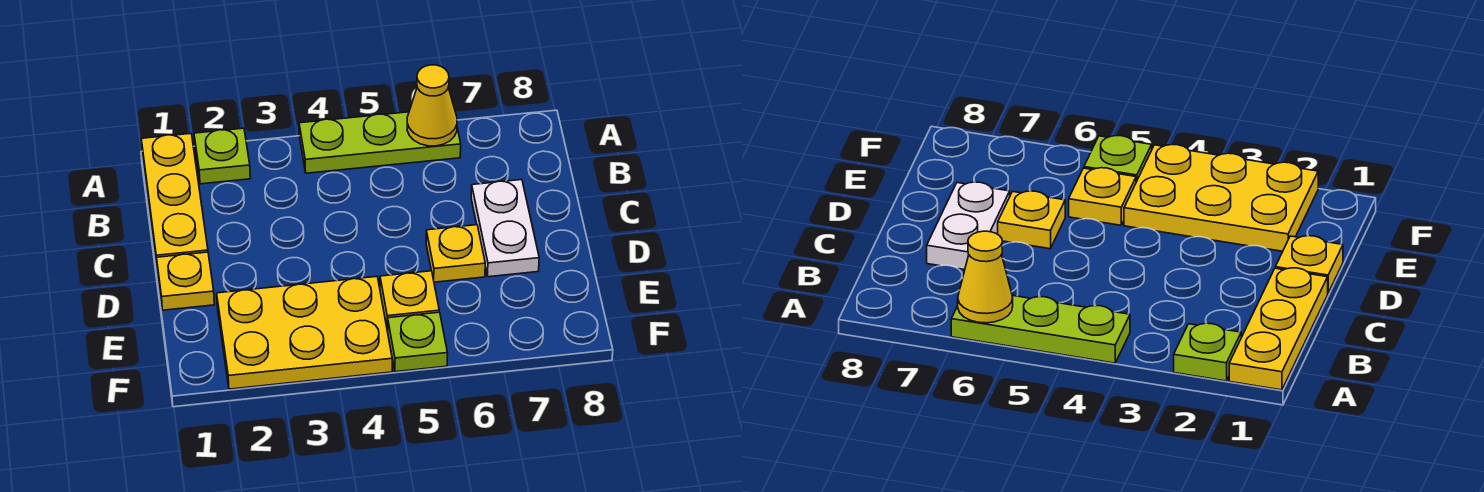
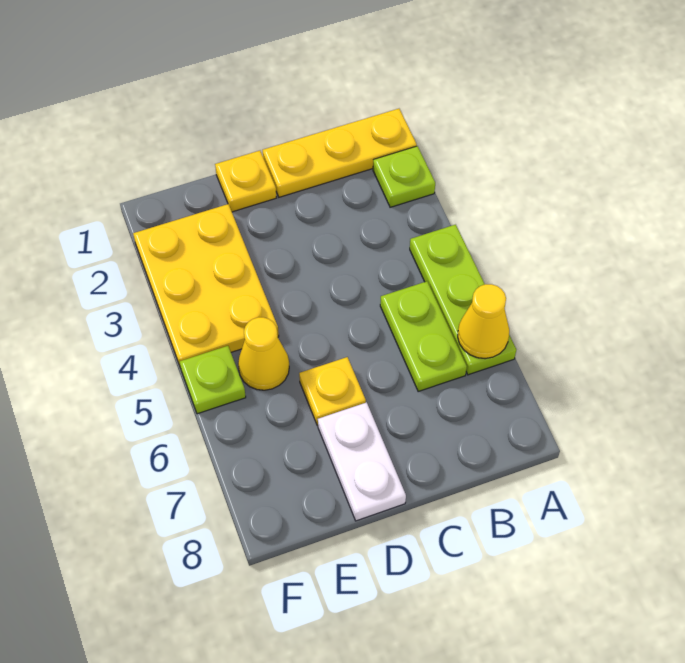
none -> lime 1x2 plate [380,281,467,391]
white 1x2 plate [471,180,539,277] -> white 1x2 plate turned to [318,402,406,521]
yellow 1x1 plate [380,271,439,329] -> yellow 1x1 cone [238,317,289,390]

